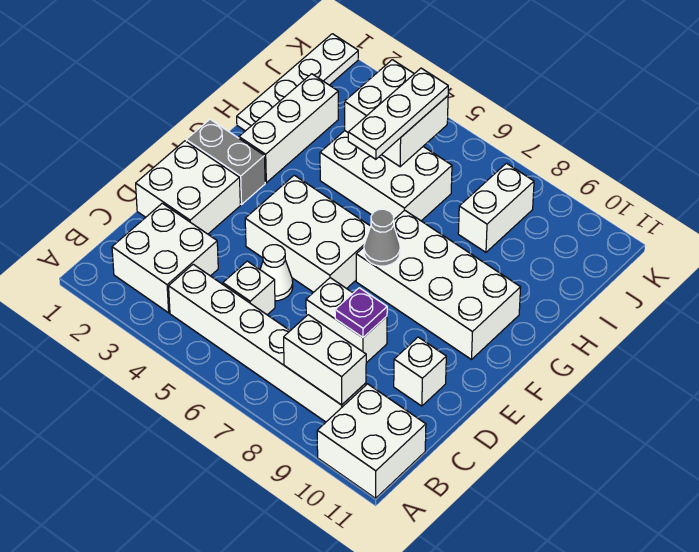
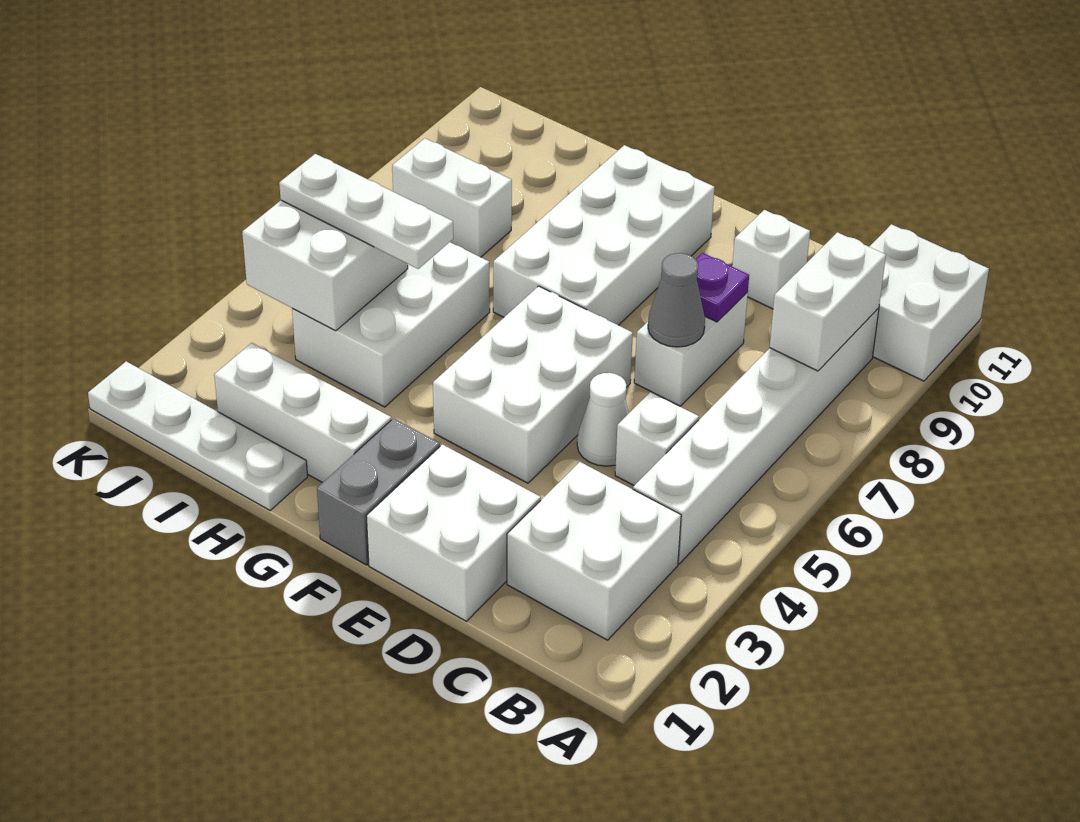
grey 1x1 cone [364,209,400,266] -> grey 1x1 cone moved to [648,253,705,347]

